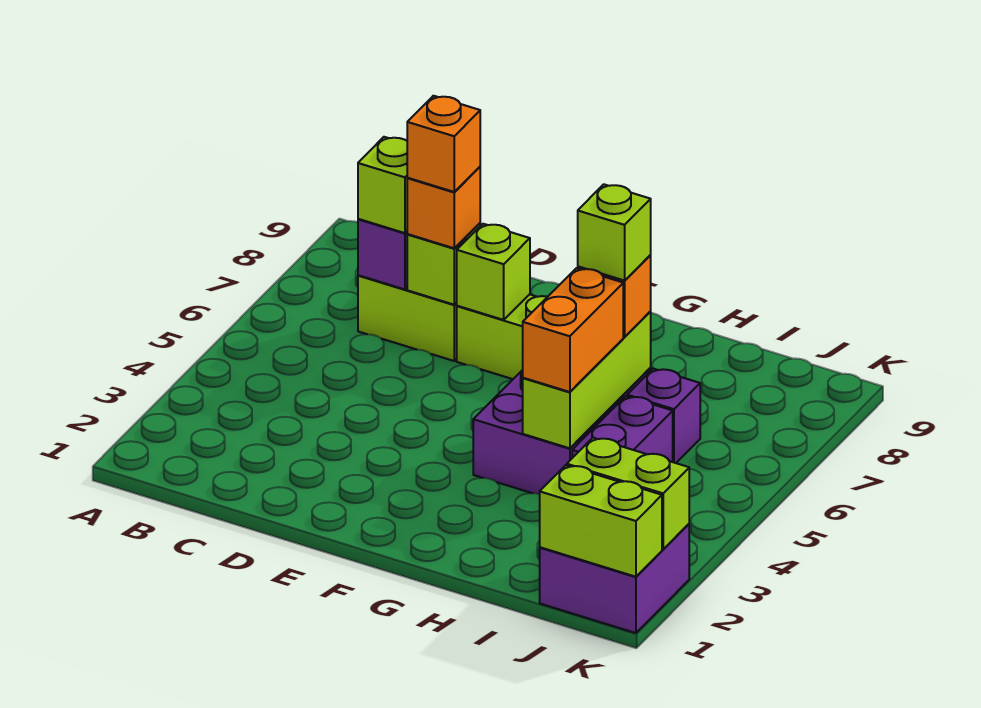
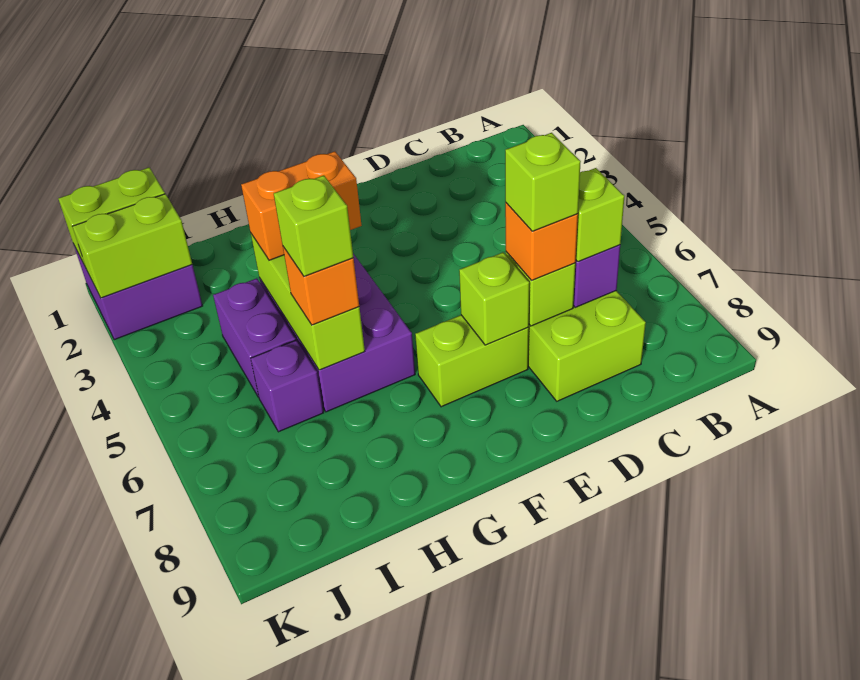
orange 1x1 brick [407,96,480,192] -> lime 1x1 brick [505,133,581,231]
orange 1x2 brick [523,268,623,392] -> orange 1x2 brick turned to [241,151,362,260]

